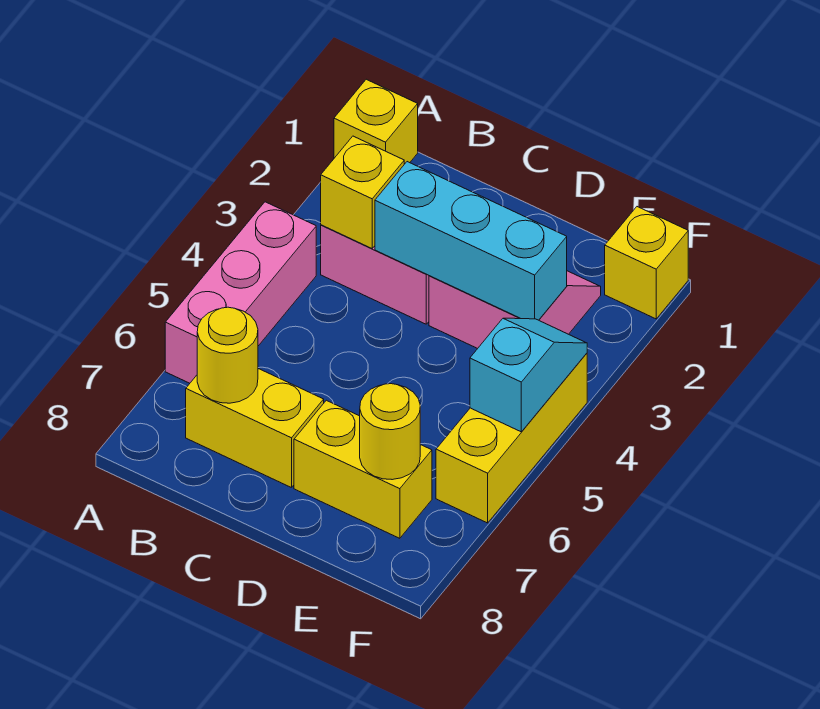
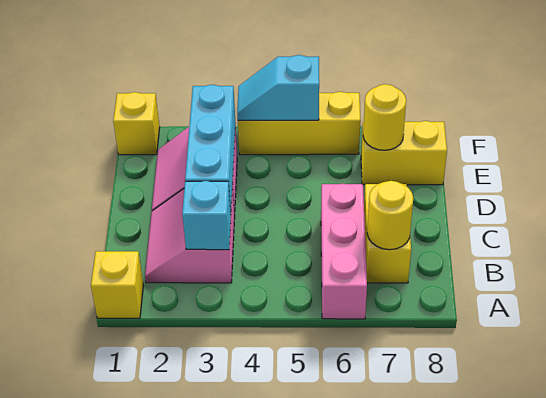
pink 1x3 brick [165,202,316,383] -> pink 1x3 brick turned to [321,183,367,319]
yellow 1x1 brick [321,136,404,248] -> cyan 1x1 brick [182,181,231,250]
yellow 1x2 brick [294,400,432,538] -> yellow 1x2 brick turned to [361,121,447,185]

